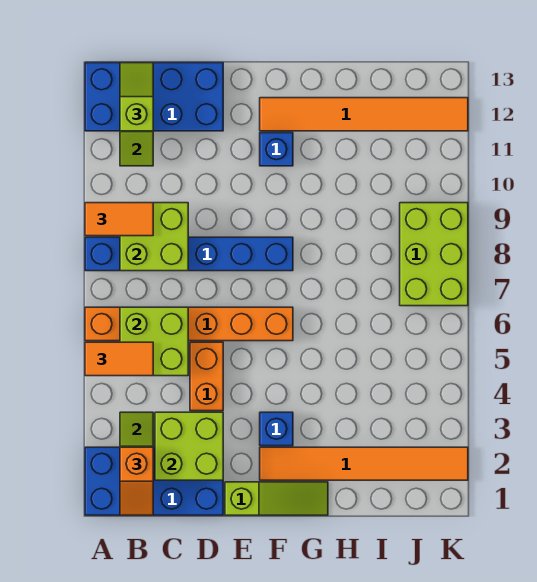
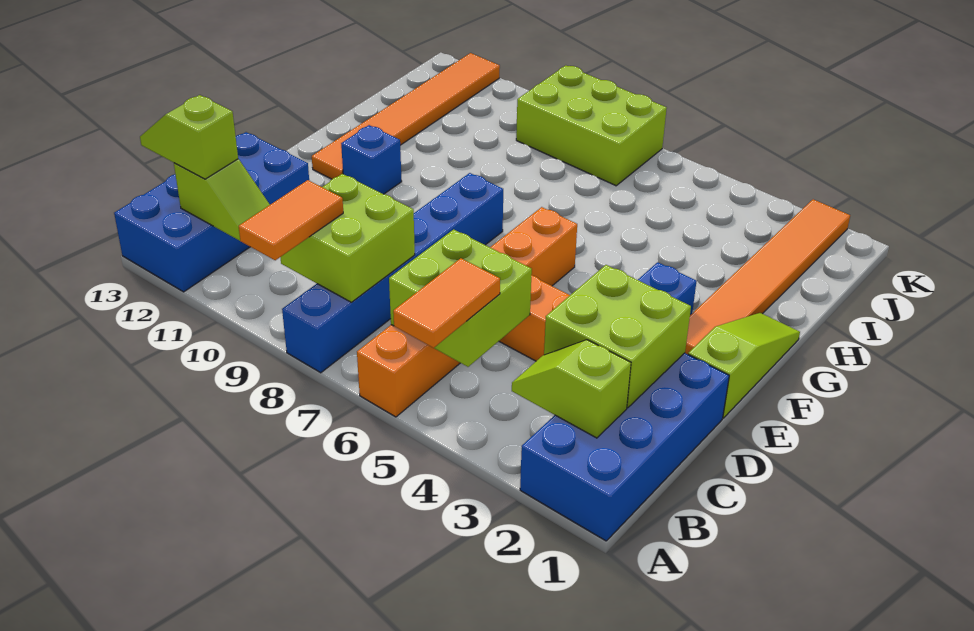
orange 1x2 slope [120,447,153,515] -> none

